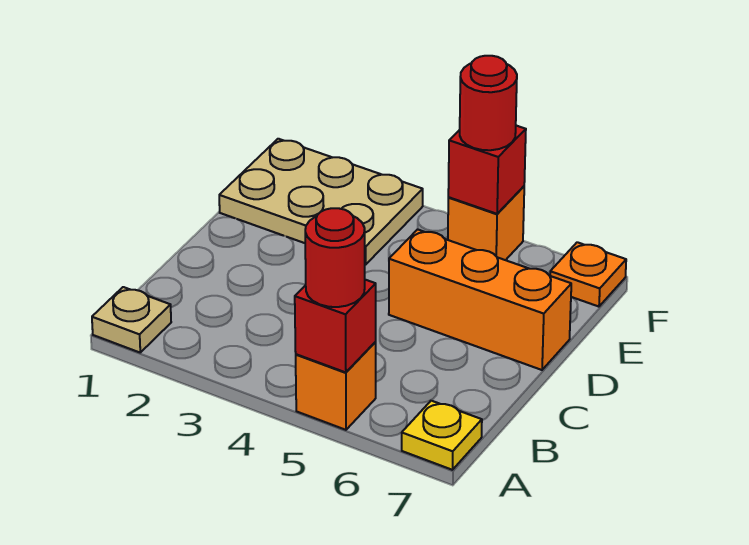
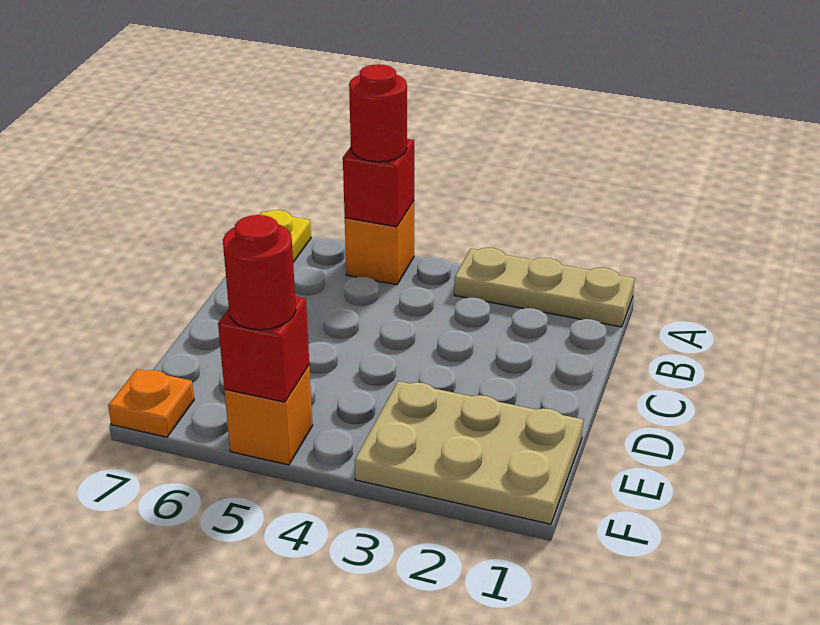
tan 1x1 plate [92,287,171,352] -> tan 1x3 plate [454,248,635,327]
orange 1x3 brick [389,229,571,370] -> none

